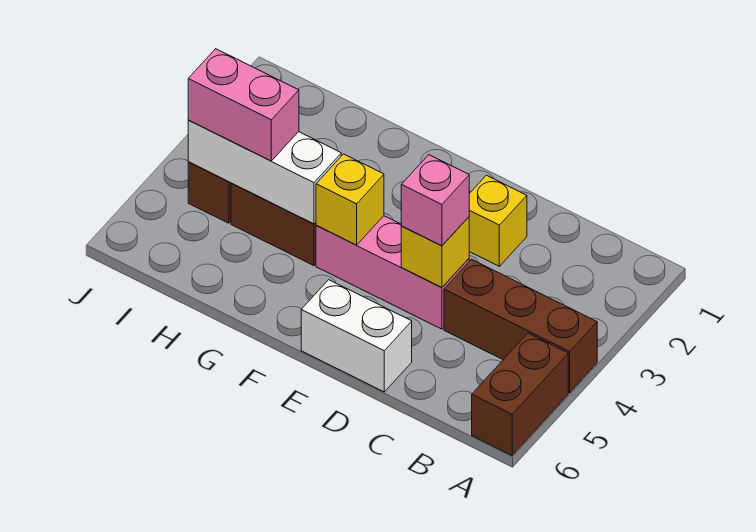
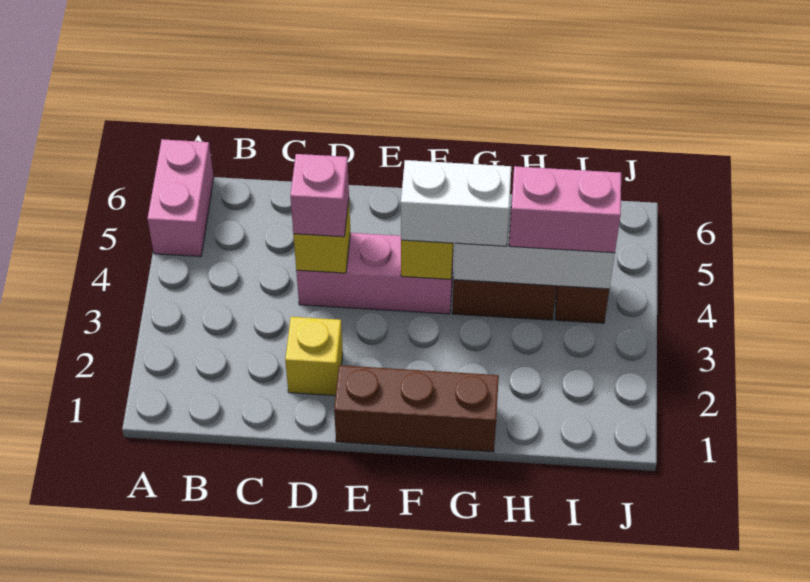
brown 1x3 brick [444,259,597,393] -> brown 1x3 brick moved to [334,365,499,452]
brown 1x2 brick [472,333,568,455] -> pink 1x2 brick [148,139,214,257]
white 1x2 brick [301,280,412,392] -> white 1x2 brick moved to [401,160,511,246]

